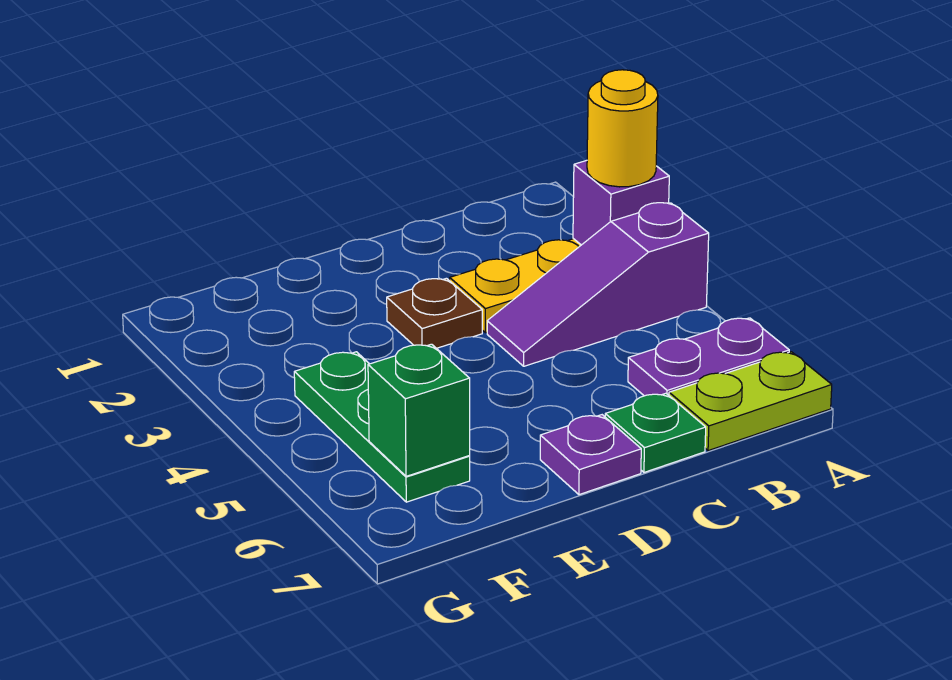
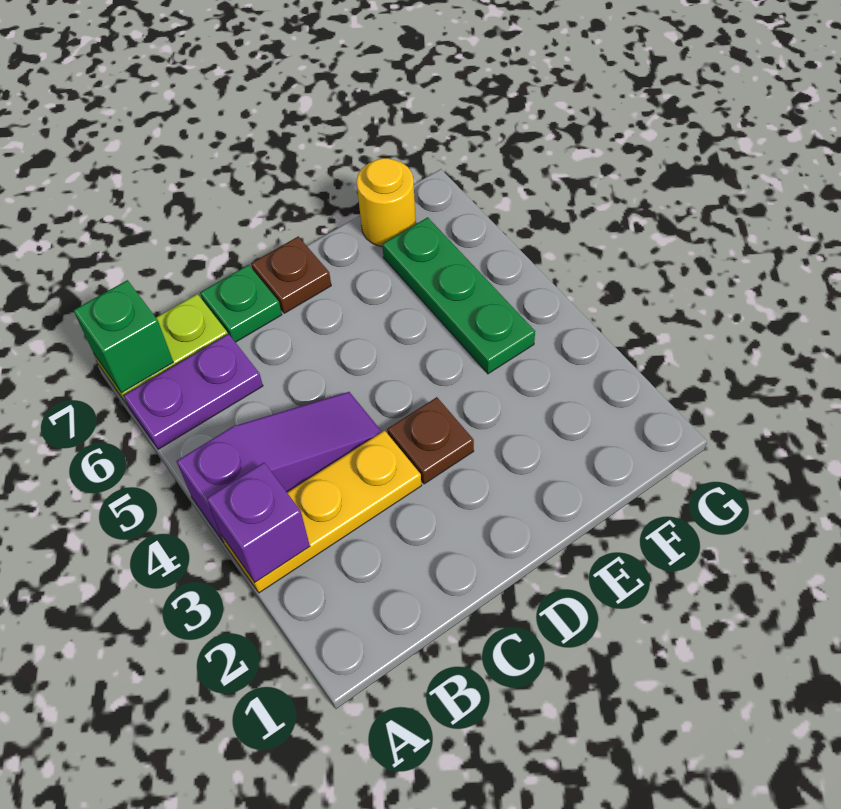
yellow 1x1 round brick [587,70,658,187] -> yellow 1x1 round brick moved to [357,158,416,247]
purple 1x1 plate [540,415,641,495] -> brown 1x1 plate [251,236,331,313]
green 1x1 brick [368,344,470,476] -> green 1x1 brick moved to [73,280,173,393]

